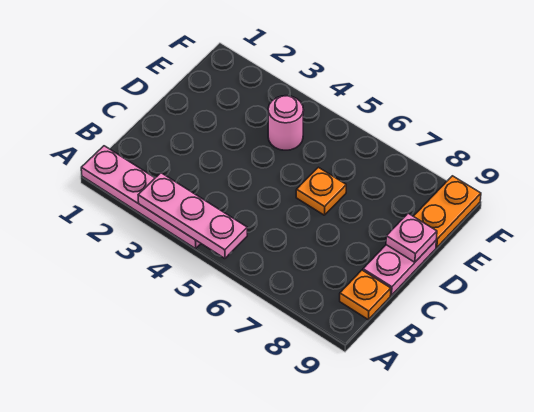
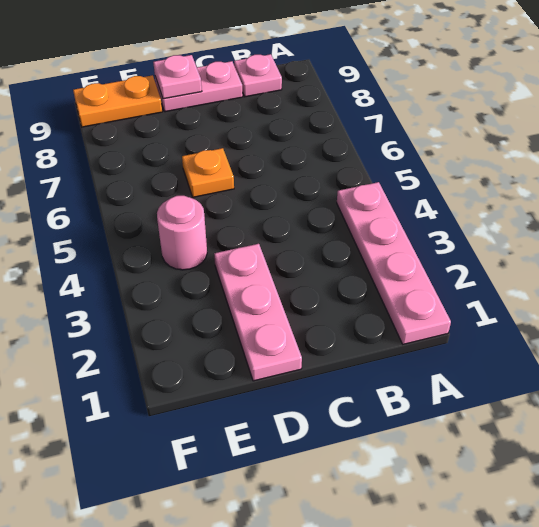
pink 1x3 plate [138,173,247,258] -> pink 1x3 plate moved to [214,244,302,381]
orange 1x1 plate [340,270,391,320] -> pink 1x1 plate [234,54,282,97]

